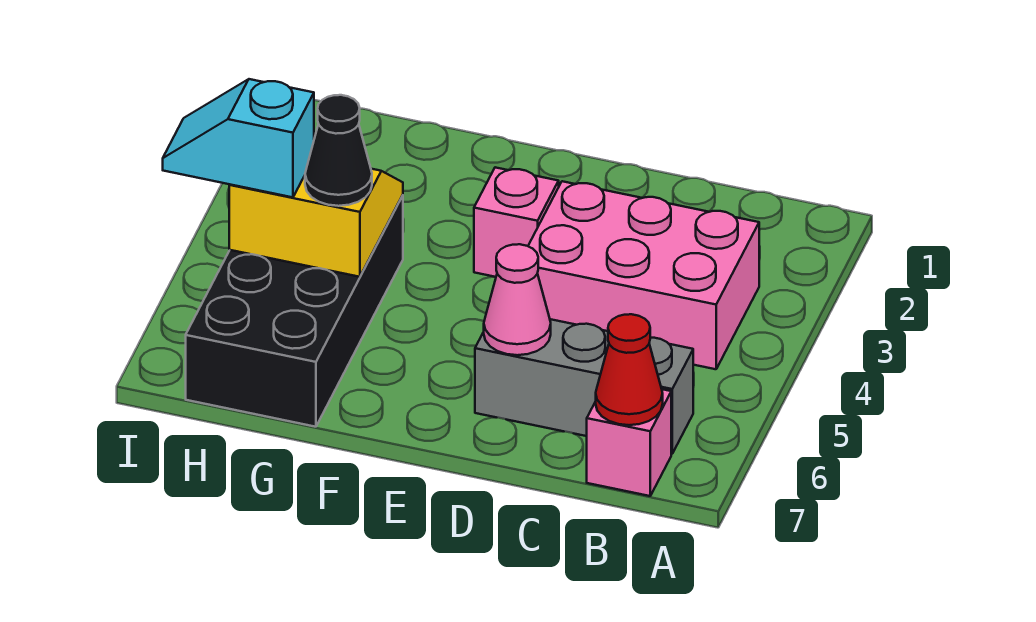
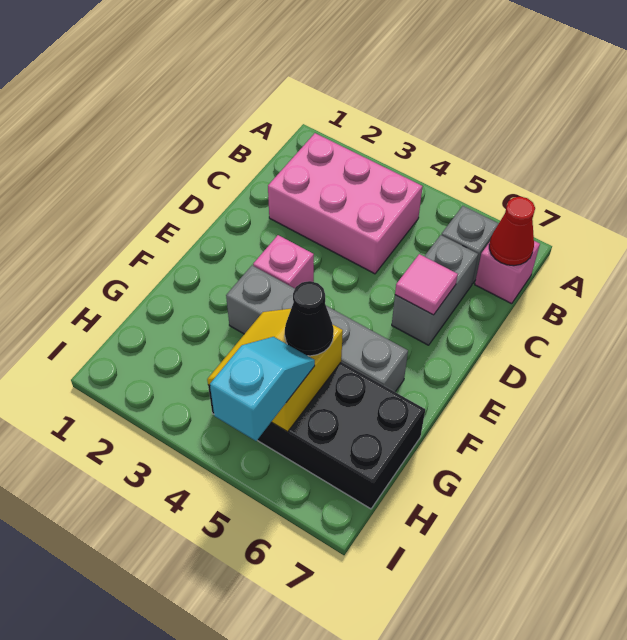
pink 2x3 brick [528,181,759,369] -> pink 2x3 brick turned to [268,133,423,274]
pink 1x1 cone [484,244,551,355] -> pink 1x1 tile [395,254,458,315]
none -> grey 1x4 brick [226,265,408,392]
cyan 1x2 slope [163,79,314,197] -> cyan 1x2 slope turned to [210,337,315,441]

